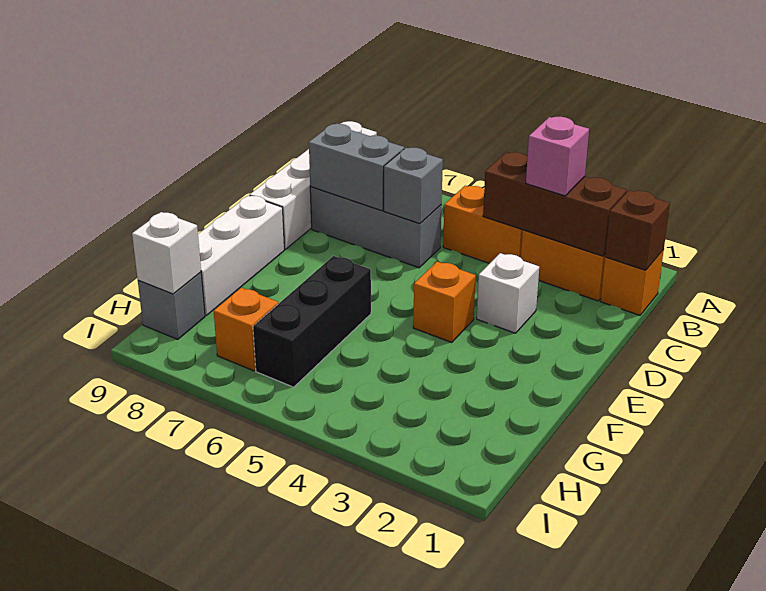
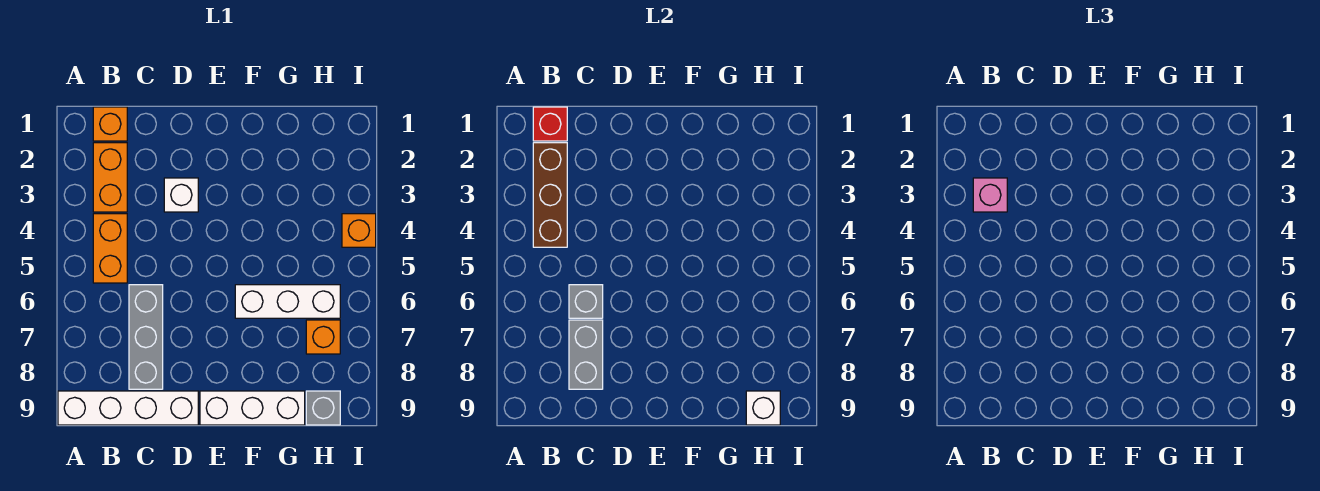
brown 1x1 brick [605,190,670,270] -> red 1x1 brick [533,107,567,141]
orange 1x1 brick [413,262,476,342] -> orange 1x1 brick moved to [342,214,376,247]
black 1x3 brick [253,256,371,387] -> white 1x3 brick [235,285,340,318]

